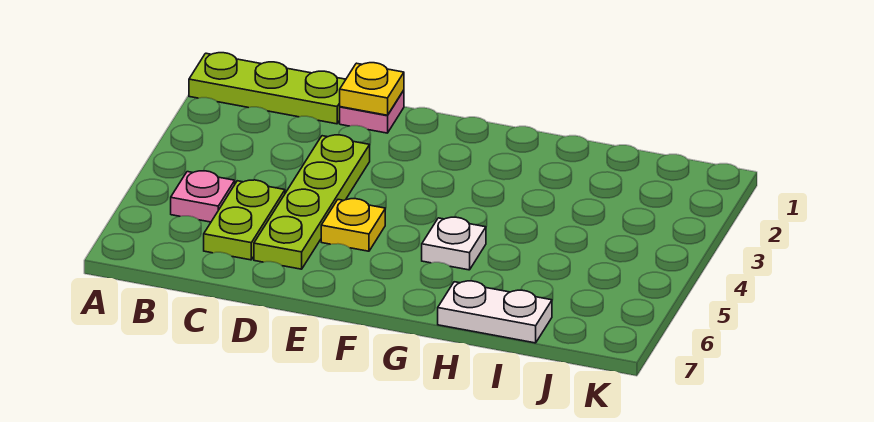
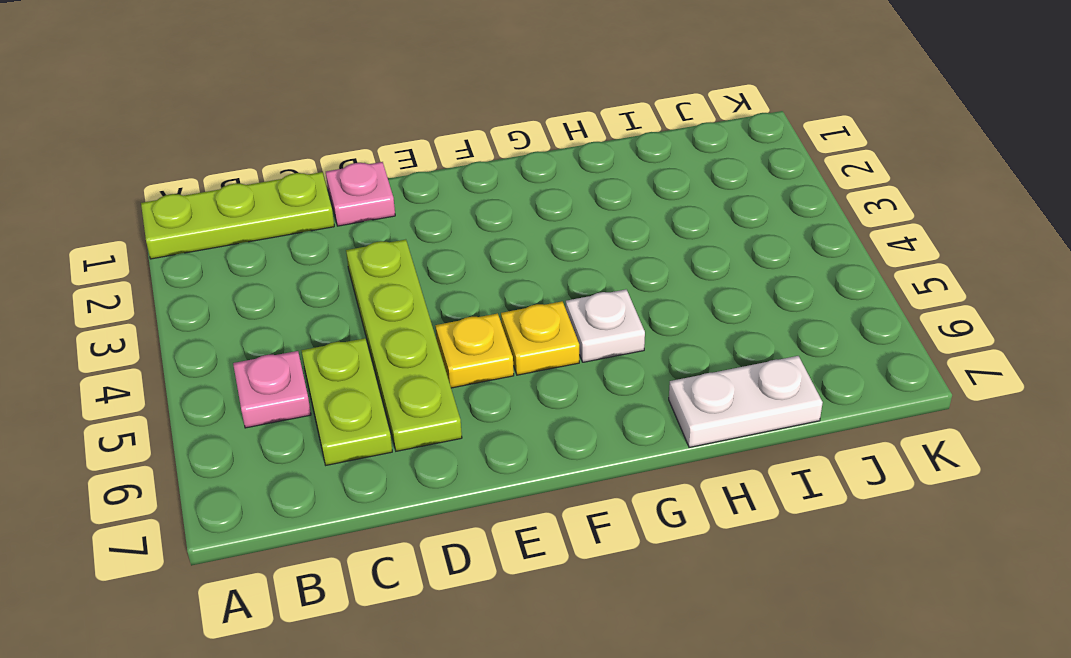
yellow 1x1 plate [340,63,404,115] -> yellow 1x1 plate moved to [501,301,579,375]

